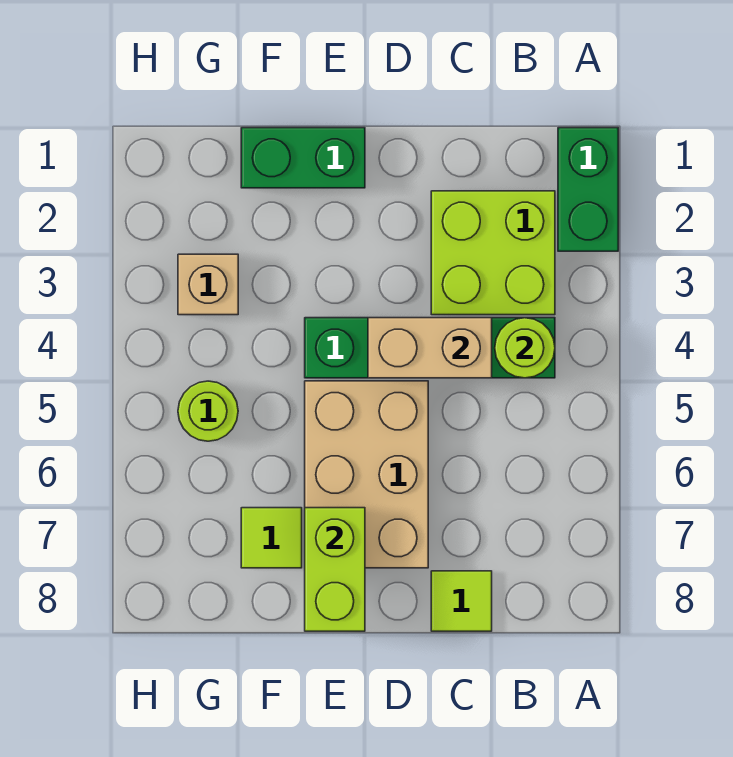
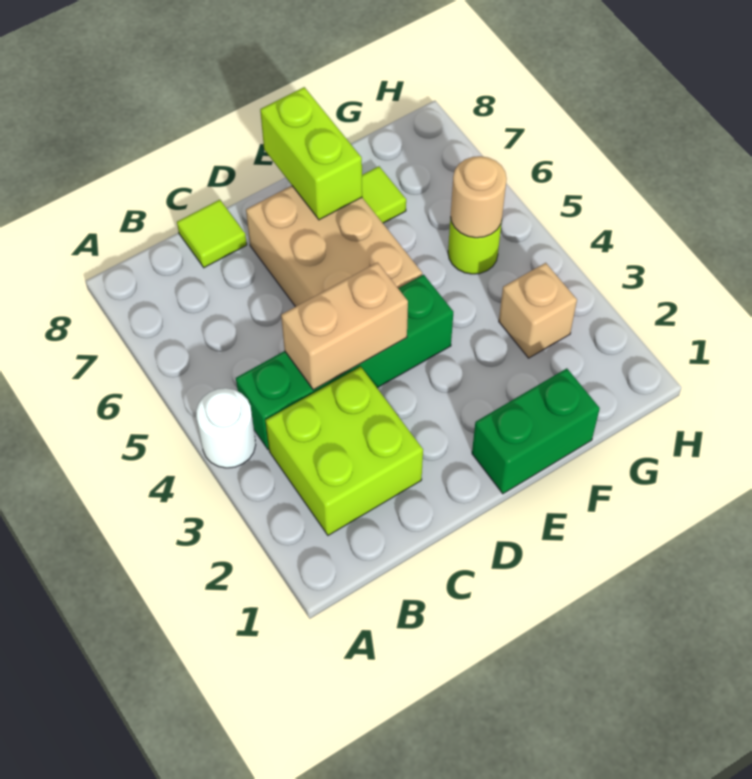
green 1x2 brick [558,128,618,251] -> none
none -> white 1x1 round brick [196,388,256,468]
lime 1x1 round brick [495,318,555,378] -> none
none -> tan 1x1 round brick [451,156,507,238]

